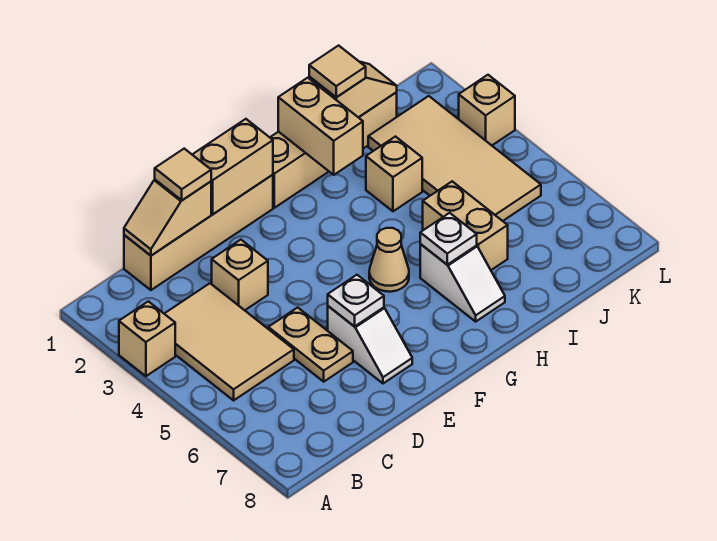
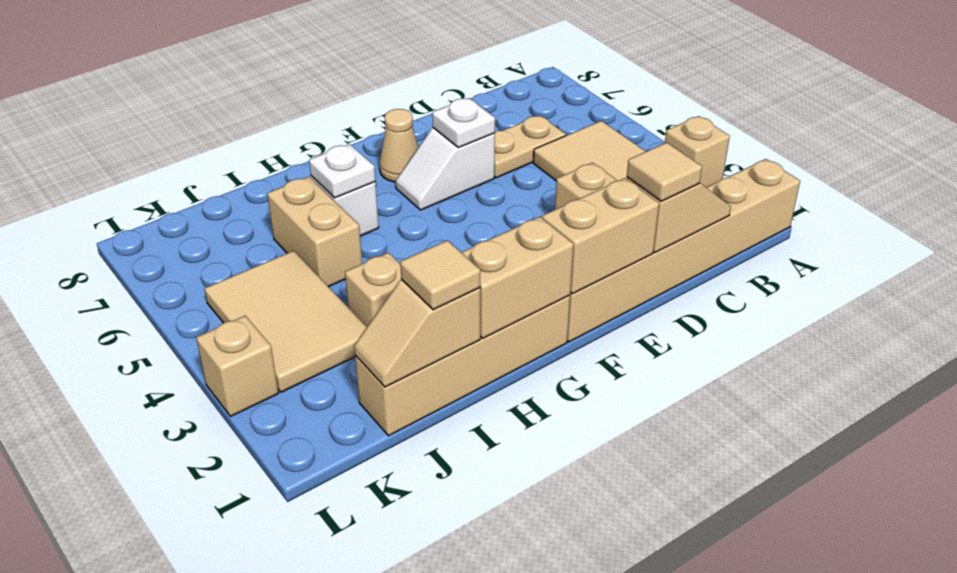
tan 1x4 brick [124,175,273,290] -> tan 1x6 brick [567,159,800,342]
tan 1x2 plate [268,307,353,382] -> tan 1x2 plate turned to [494,115,566,178]
white 1x2 slope [328,306,412,383] -> white 1x2 slope turned to [396,128,495,210]
tan 1x1 cone [369,228,409,292] -> tan 1x1 cone moved to [379,109,418,182]
tan 1x2 brick [278,78,363,175] -> tan 1x2 brick turned to [461,217,574,338]
tan 2x4 tile [368,96,541,221] -> tan 2x3 tile [204,251,367,392]

